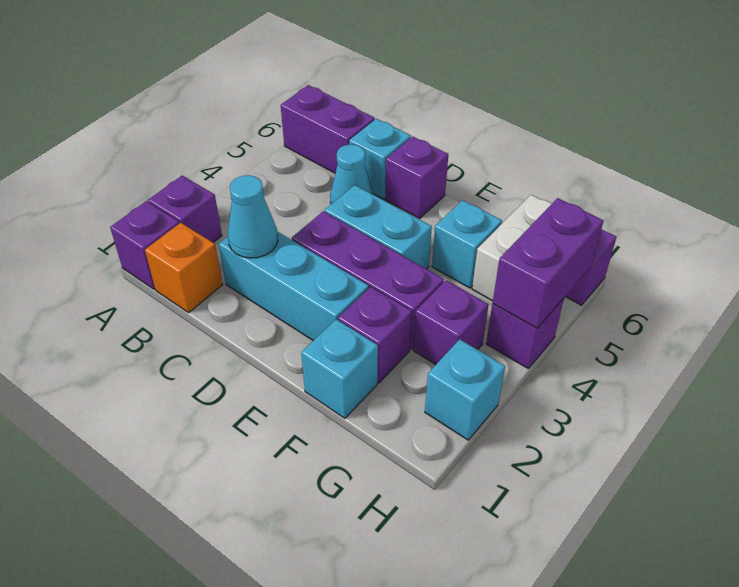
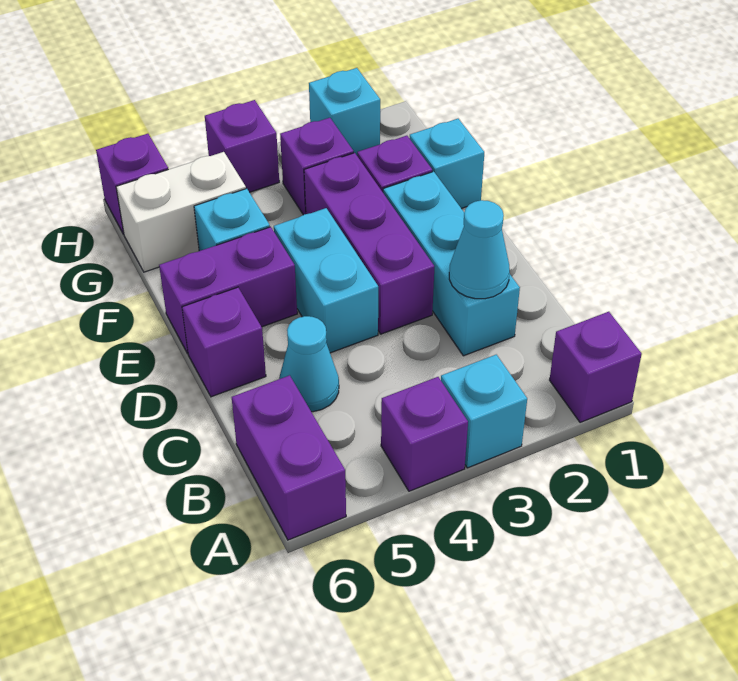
purple 1x1 brick [148,175,222,243] -> purple 1x1 brick moved to [381,377,468,491]
orange 1x1 brick [145,223,223,313] -> none
cyan 1x1 brick [349,119,411,199] -> cyan 1x1 brick moved to [441,355,527,468]
purple 1x2 brick [493,198,604,328] -> purple 1x2 brick moved to [159,227,297,353]

